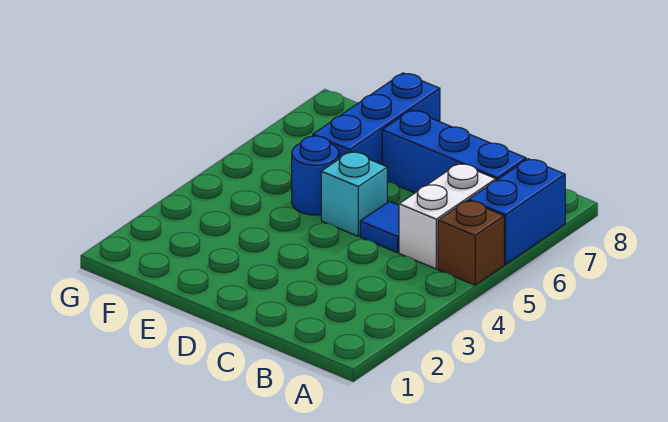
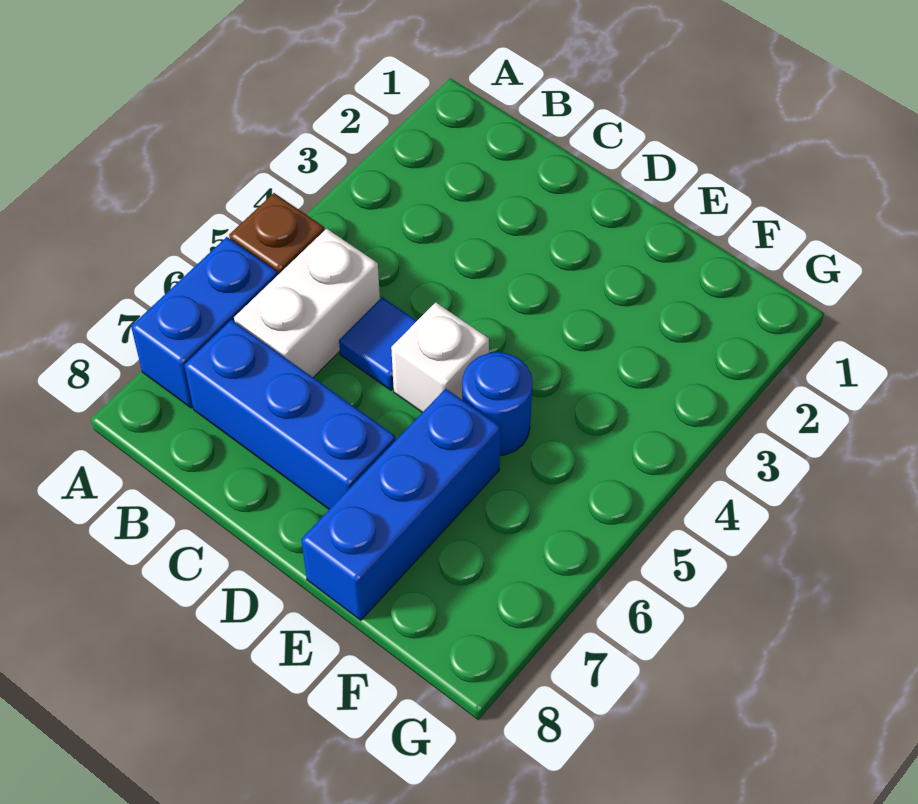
cyan 1x1 brick [321,152,387,236] -> white 1x1 brick [391,302,489,413]

